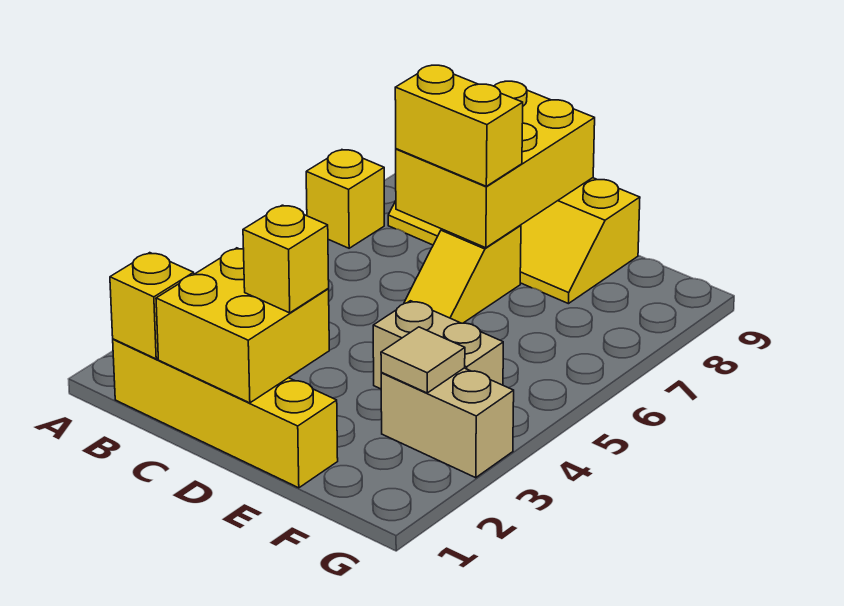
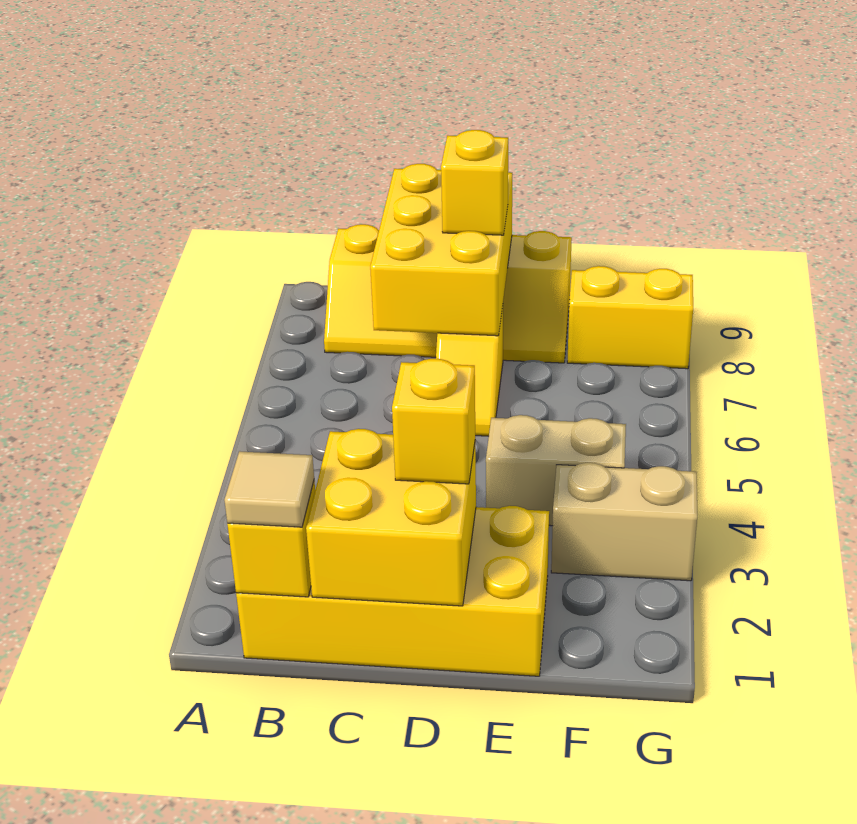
yellow 1x1 brick [306,150,384,248] -> yellow 1x1 brick moved to [441,130,508,235]
yellow 1x4 brick [113,339,338,488] -> yellow 2x4 brick [236,506,549,676]
yellow 1x2 brick [395,65,523,186] -> yellow 1x2 brick moved to [567,266,693,369]
tan 1x1 tile [381,327,465,393] -> tan 1x1 tile moved to [224,451,314,527]

